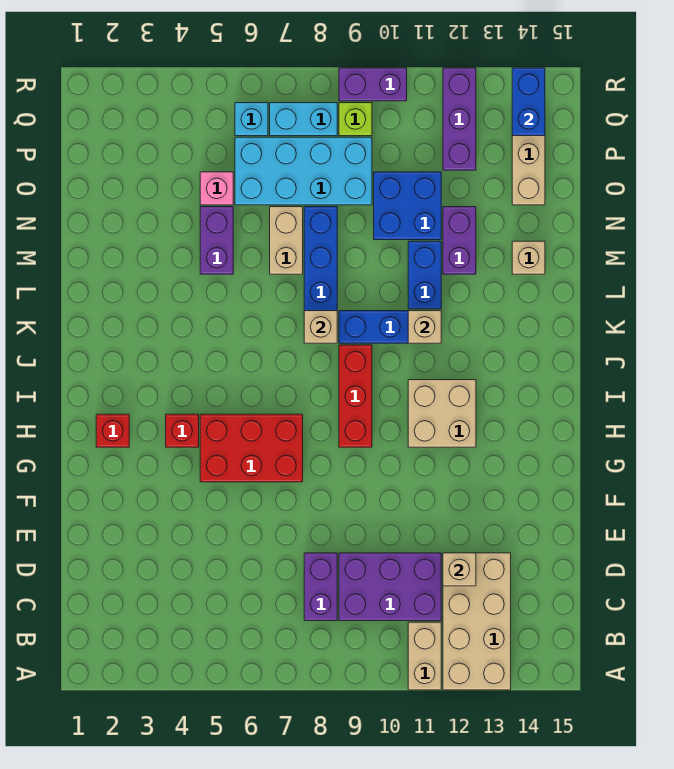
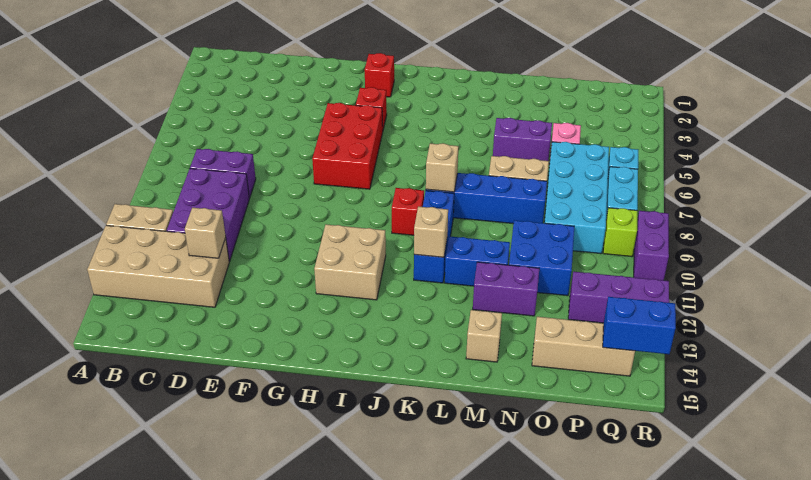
red 1x3 brick [339,345,372,447] -> red 1x1 brick [392,188,424,235]

